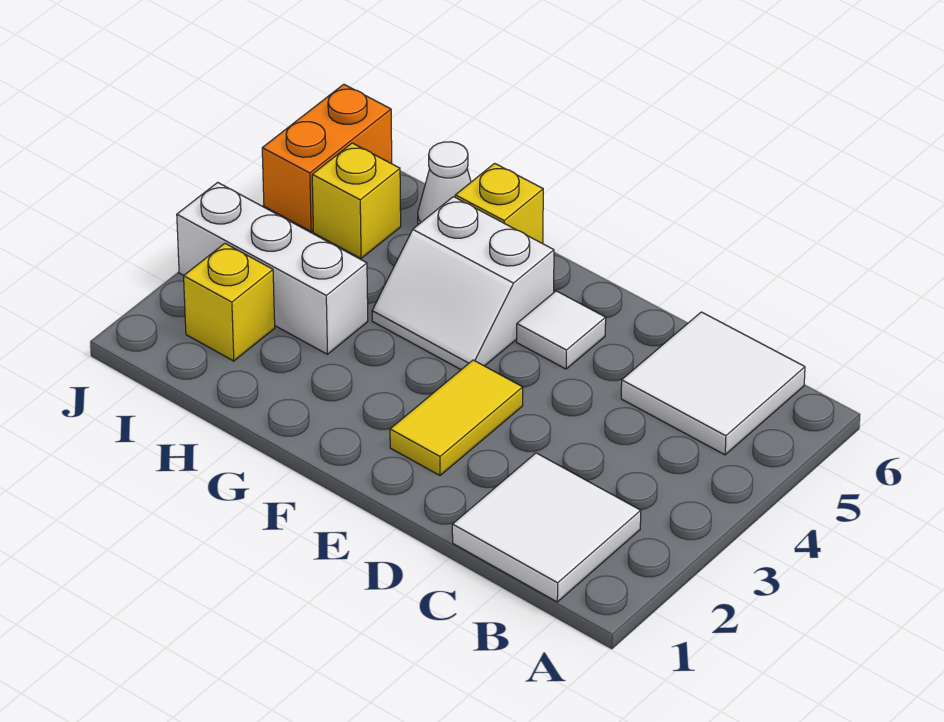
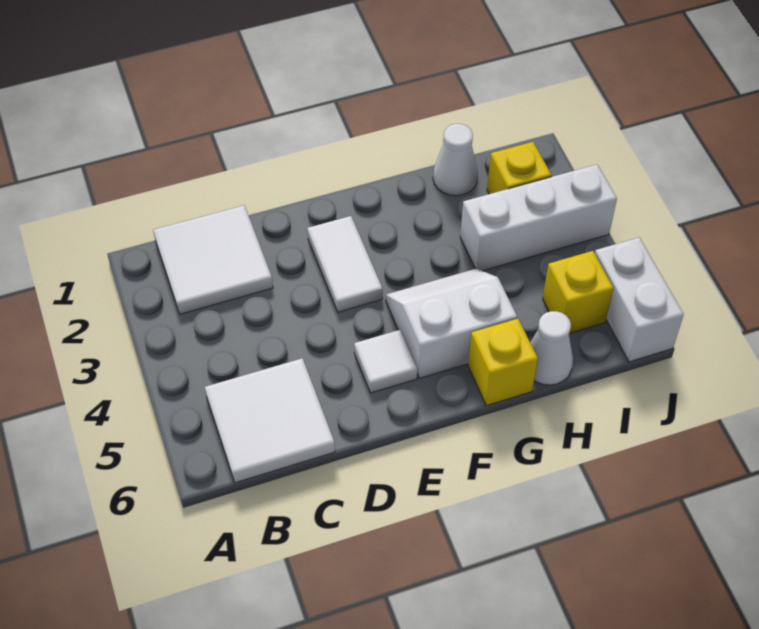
yellow 1x2 tile [390,360,523,475] -> white 1x2 tile [307,216,383,312]
none -> white 1x1 cone [433,124,478,196]
orange 1x2 brick [262,84,392,231] -> white 1x2 brick [595,237,684,362]

